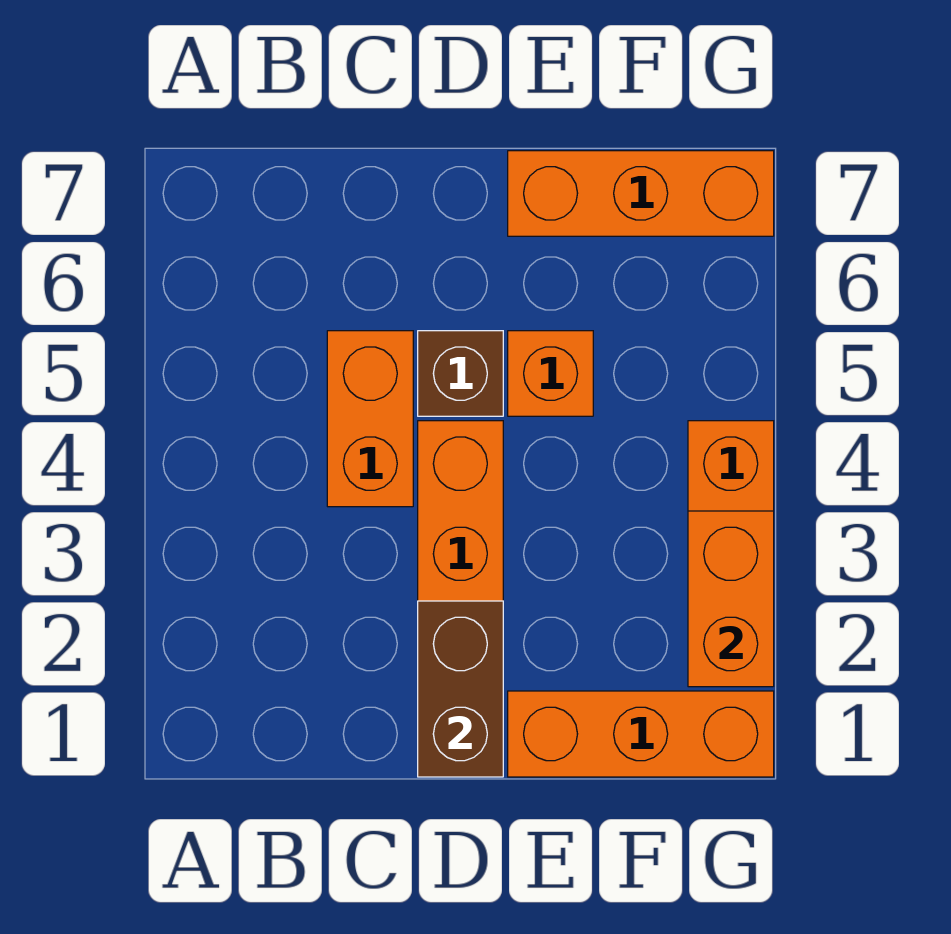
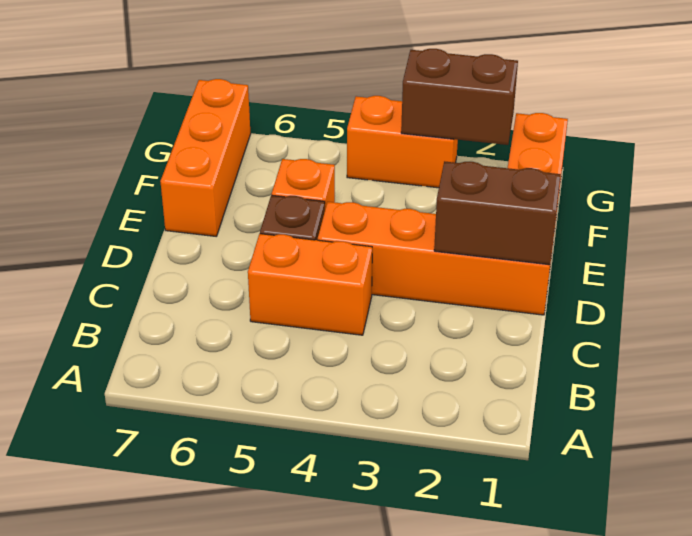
orange 1x2 brick [688,511,774,687] -> brown 1x2 brick [401,49,518,145]

